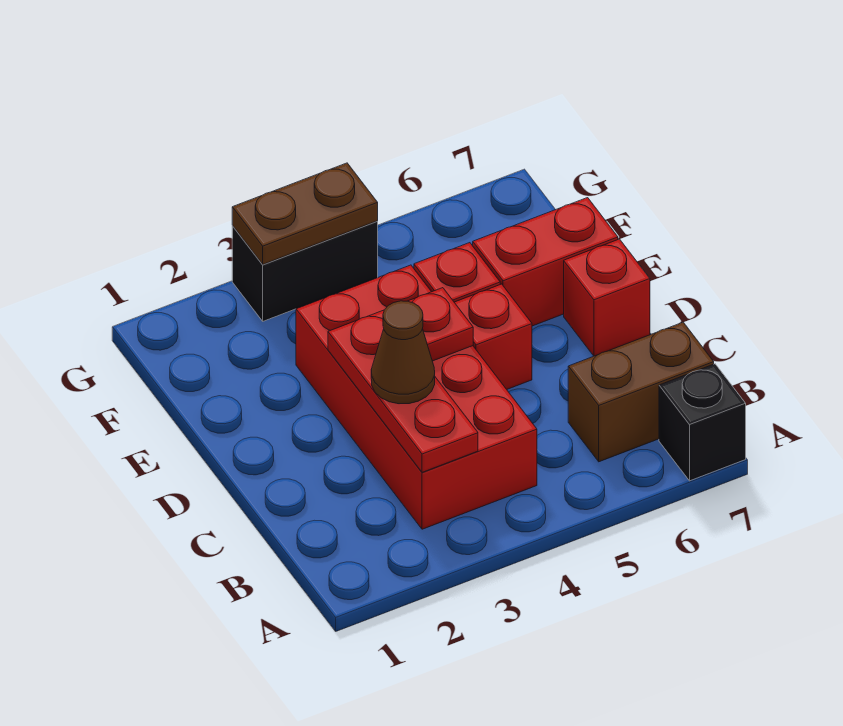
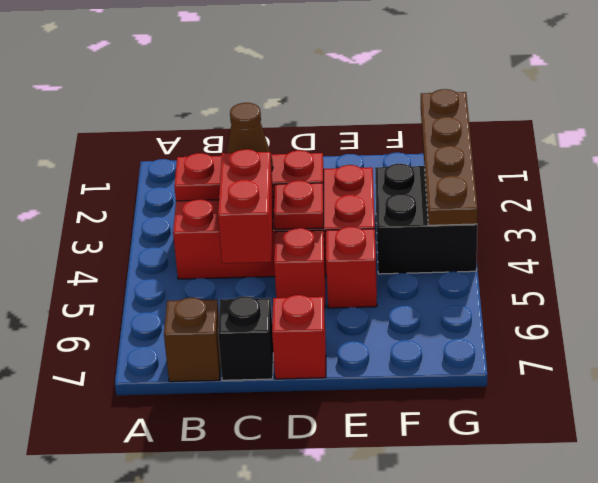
black 1x1 brick [659,364,746,481] -> black 1x1 brick moved to [218,296,273,380]
brown 1x2 brick [568,322,714,462] -> brown 1x1 brick [164,298,221,382]
red 1x2 brick [473,198,618,326] -> red 1x2 brick moved to [218,149,273,263]
black 1x2 brick [232,221,378,321] -> black 2x2 brick [375,164,477,274]
brown 1x2 plate [232,163,378,264] -> brown 1x4 plate [421,89,478,225]

